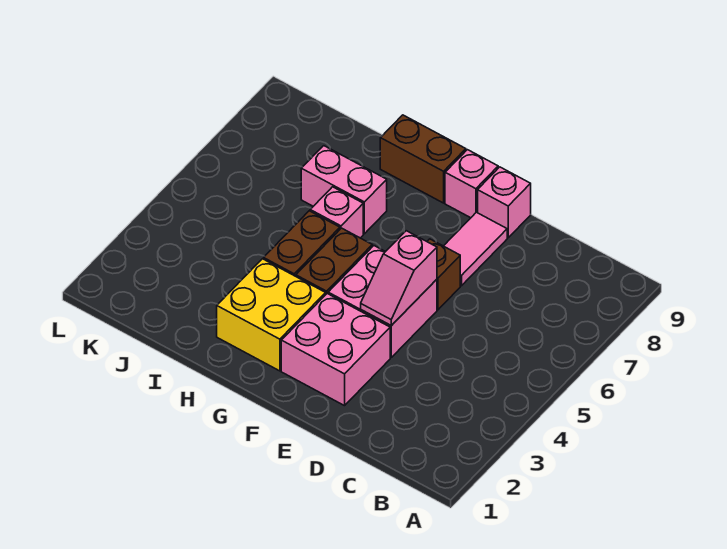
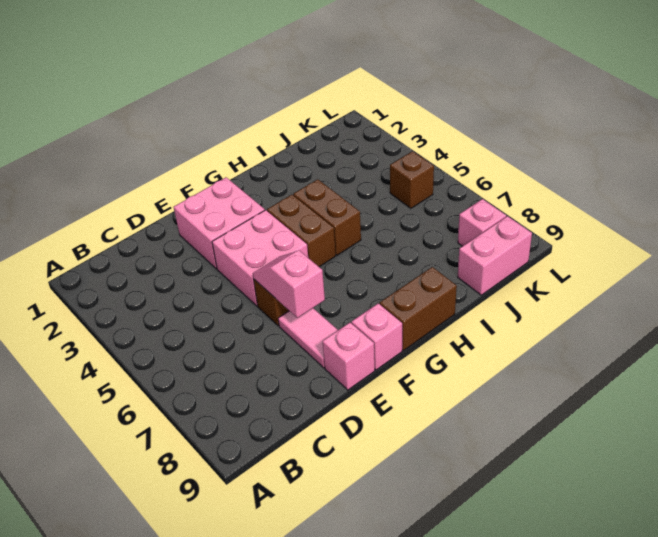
pink 1x2 slope [361,231,437,326] -> pink 1x2 slope moved to [253,251,325,318]
yellow 2x2 brick [217,259,326,371] -> none
pink 1x1 brick [310,187,363,238] -> pink 1x1 brick moved to [458,199,506,246]
pink 1x2 brick [301,146,387,234] -> pink 1x2 brick moved to [458,216,532,295]
none -> brown 1x1 brick [390,151,434,208]

